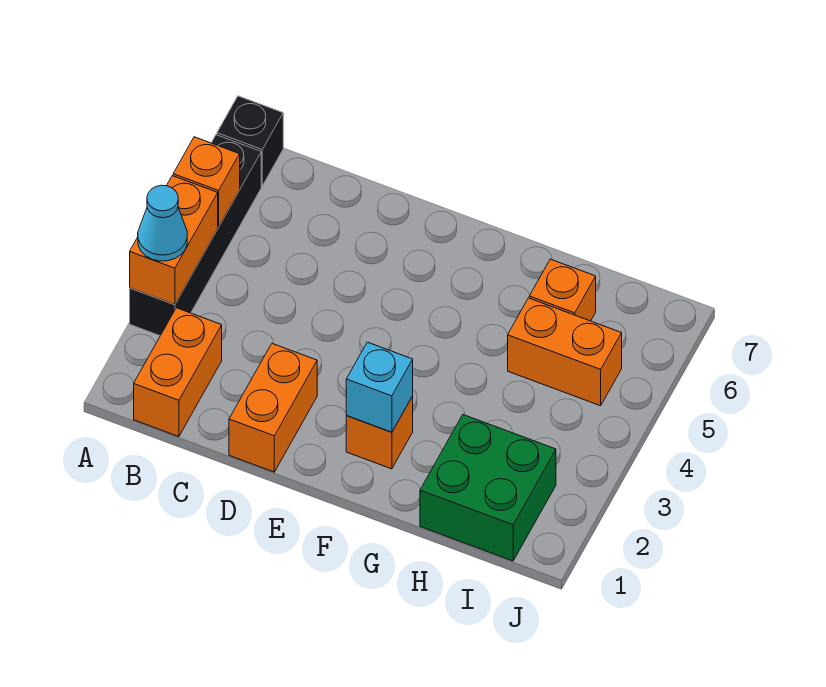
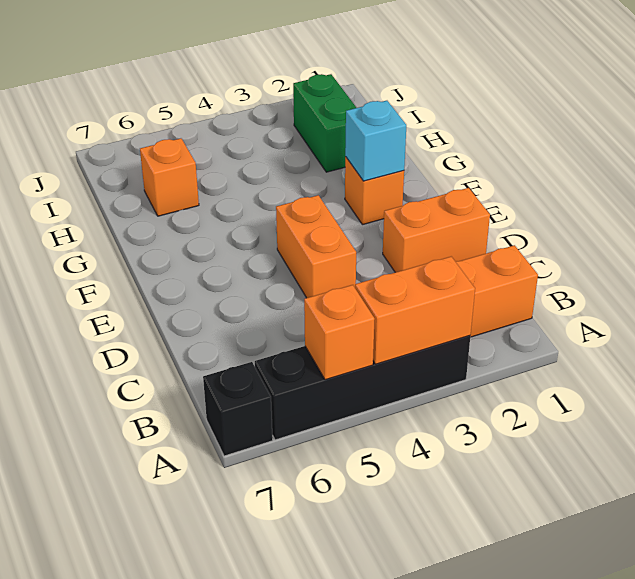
cyan 1x1 cone [138,185,187,261] -> none
green 2x2 brick [420,415,556,561] -> green 1x2 brick [293,74,356,172]
orange 1x2 brick [508,298,622,406] -> orange 1x2 brick moved to [276,195,356,298]

